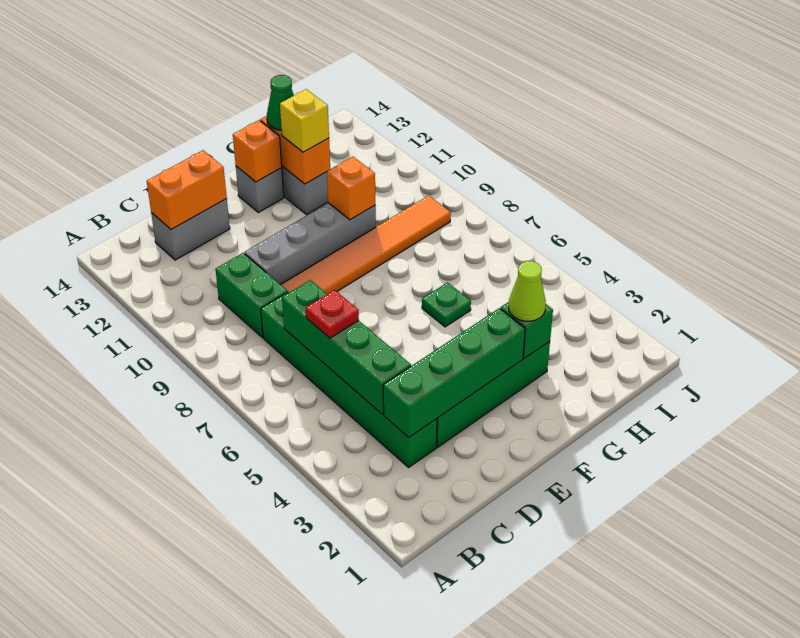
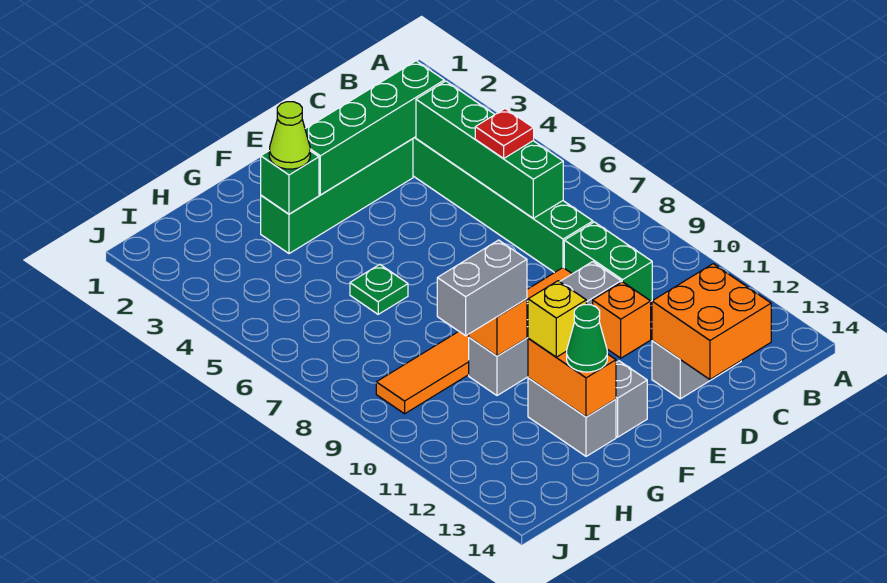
orange 1x2 brick [147,150,227,230] -> orange 2x2 brick [652,264,771,379]
orange 1x1 brick [233,120,282,182] -> orange 1x1 brick moved to [593,282,651,358]
none -> grey 1x2 brick [437,240,527,336]

